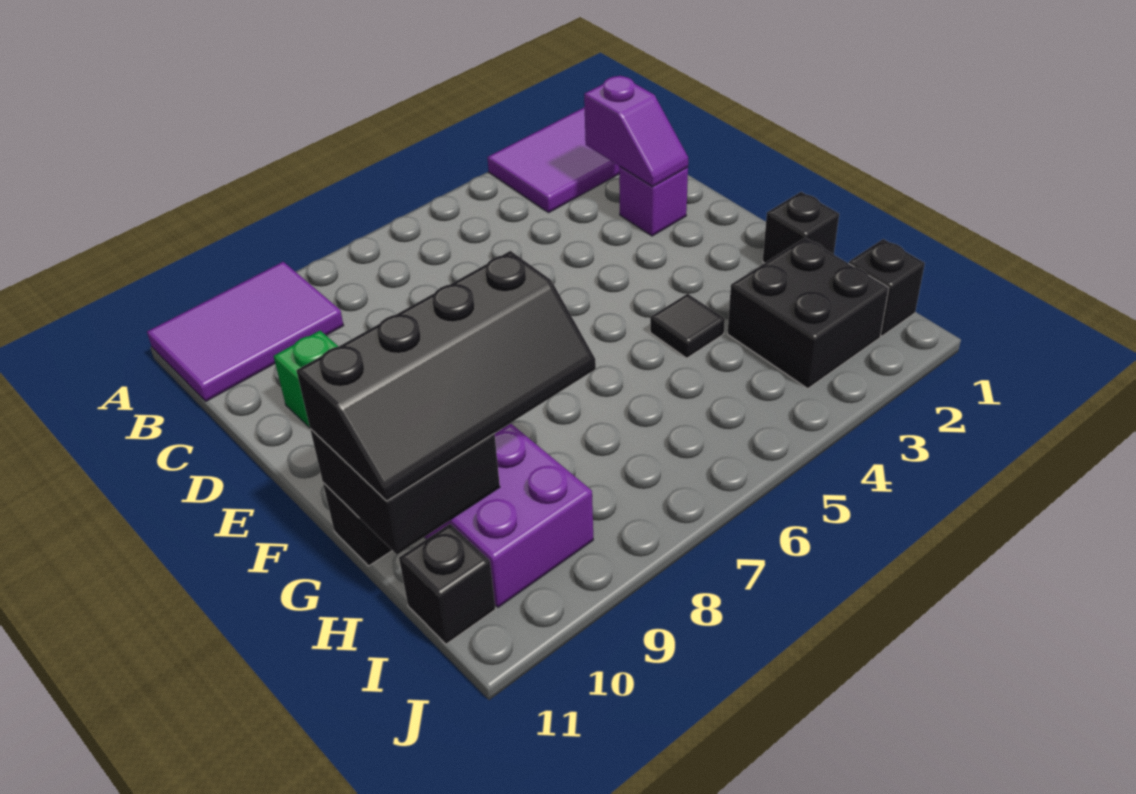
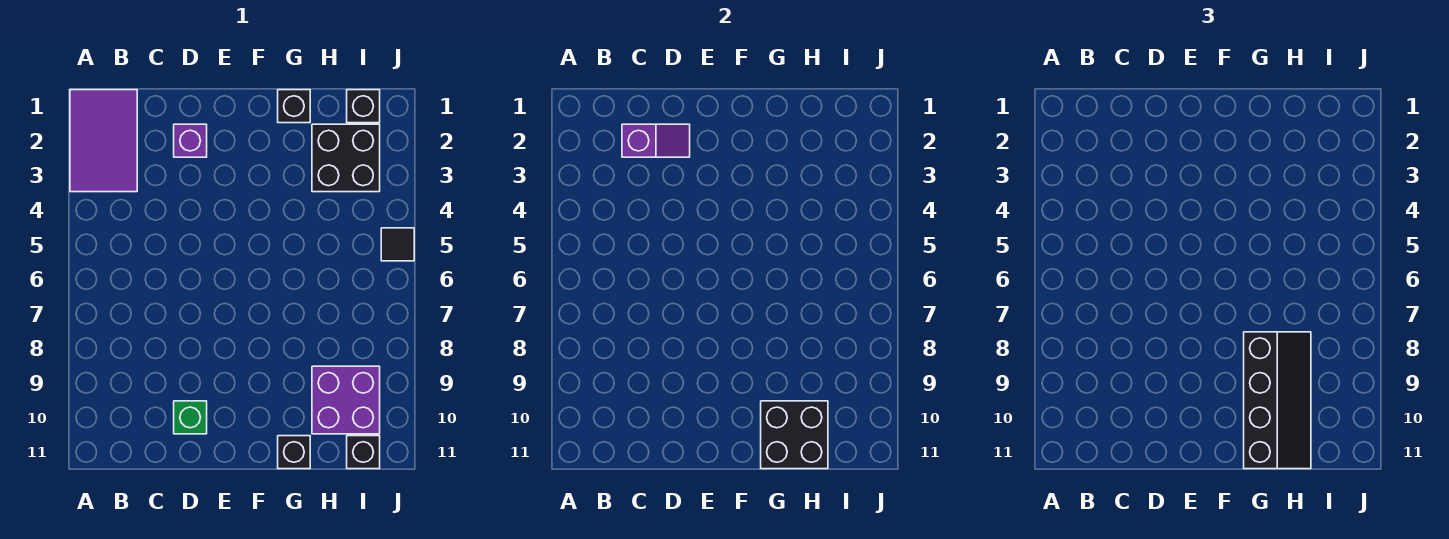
purple 2x3 tile [147,262,344,401] -> none
black 1x1 tile [650,294,725,358] -> black 1x1 tile moved to [381,228,414,261]

